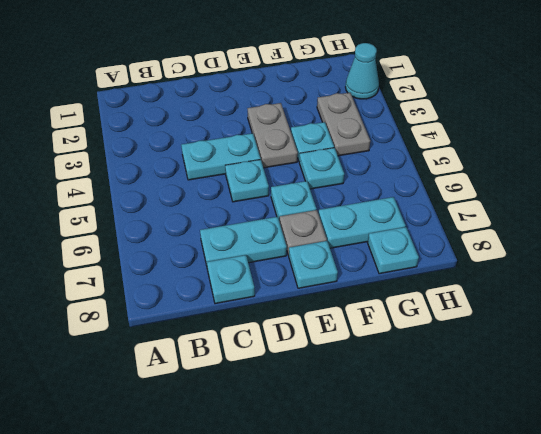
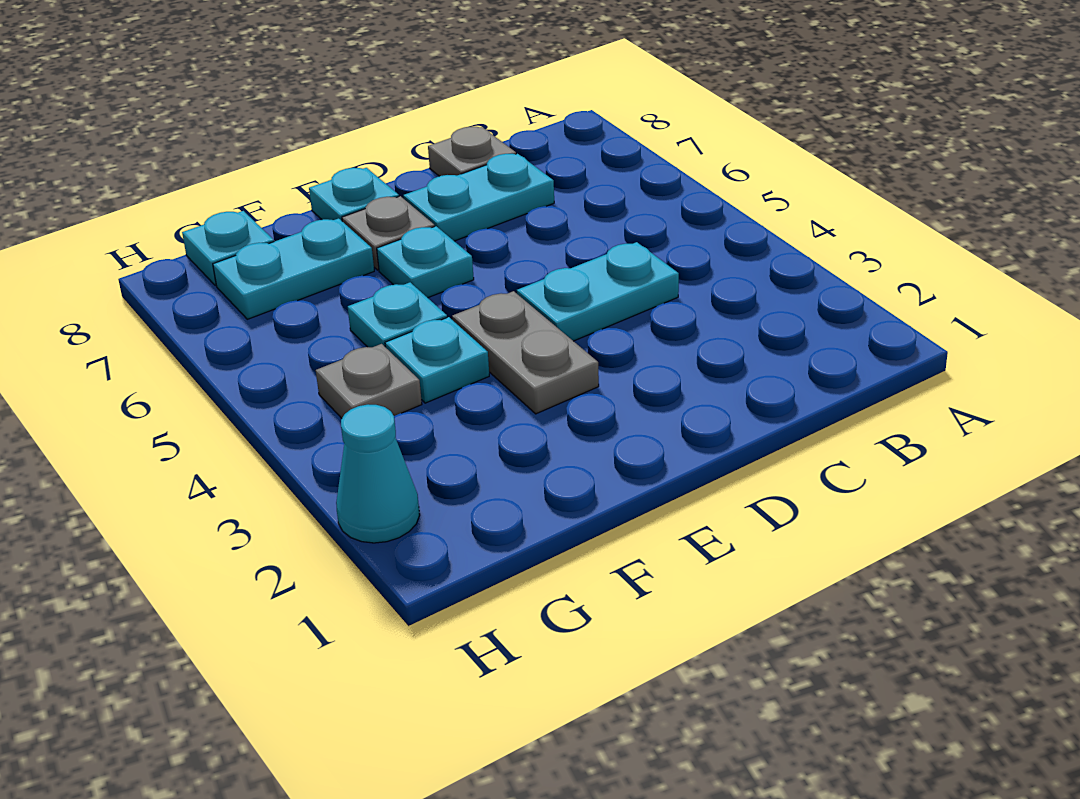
cyan 1x1 plate [207,255,255,304] -> grey 1x1 plate [428,127,516,176]
cyan 1x1 plate [225,160,269,202] -> none
grey 1x2 plate [317,93,370,156] -> grey 1x1 plate [316,344,422,418]

